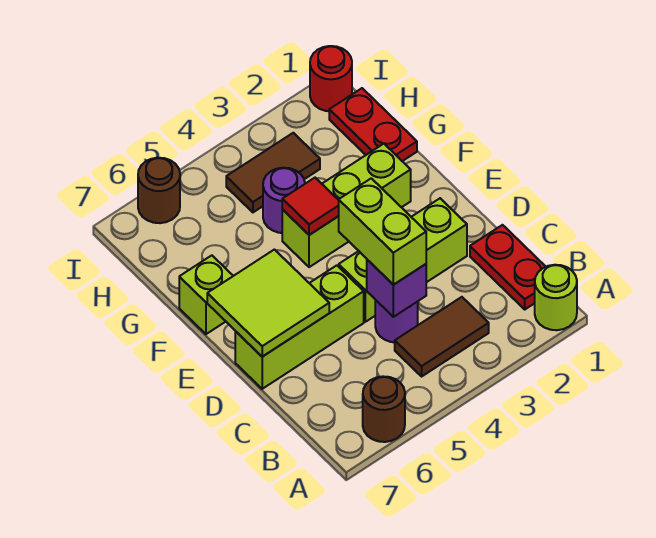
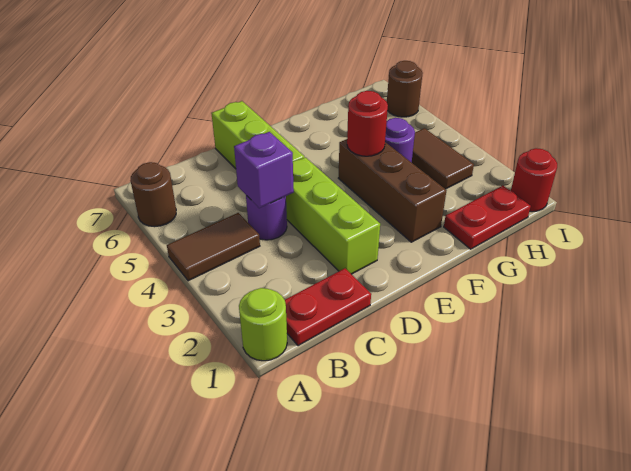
brown 1x2 tile [395,297,489,376] -> brown 1x2 tile turned to [167,213,260,281]
lime 1x2 brick [339,178,426,285] -> none
lime 2x2 tile [207,250,329,357] -> none
lime 1x3 brick [282,144,411,267] -> brown 1x3 brick [339,139,446,242]
red 1x1 tile [282,178,339,235] -> red 1x1 round brick [347,91,388,156]
lime 1x1 brick [179,255,233,334] -> none

